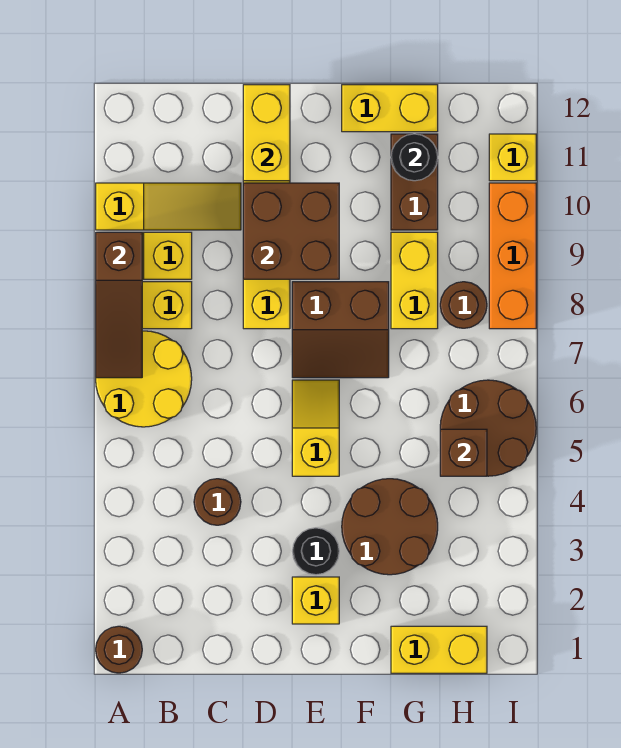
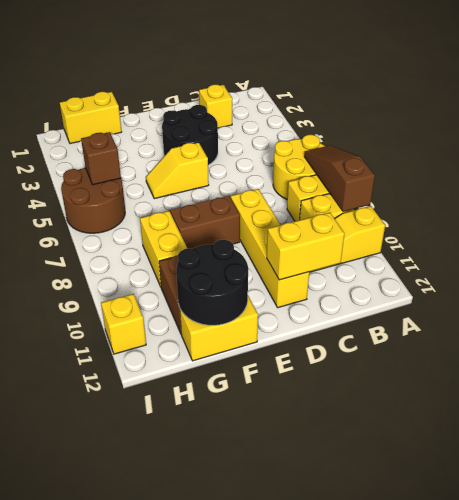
brown 1x1 round brick [96,626,142,673] -> none
brown 1x1 round brick [194,479,241,525] -> none
brown 2x2 brick [243,183,339,279] -> none
yellow 1x2 brick [243,85,290,181] -> yellow 1x2 brick turned to [267,213,344,280]
yellow 1x1 brick [292,577,339,624] -> yellow 1x1 brick moved to [199,85,232,128]
black 1x1 round brick [293,528,339,575] -> black 2x2 round brick [162,105,218,165]
yellow 1x2 slope [292,380,339,476] -> yellow 1x2 slope turned to [146,142,209,199]
brown 2x2 round brick [342,479,438,575] -> none
black 1x1 round brick [391,134,438,181] -> black 2x2 round brick [176,240,248,325]
brown 1x1 round brick [440,282,487,328] -> none
orange 1x3 brick [489,183,536,329] -> none

